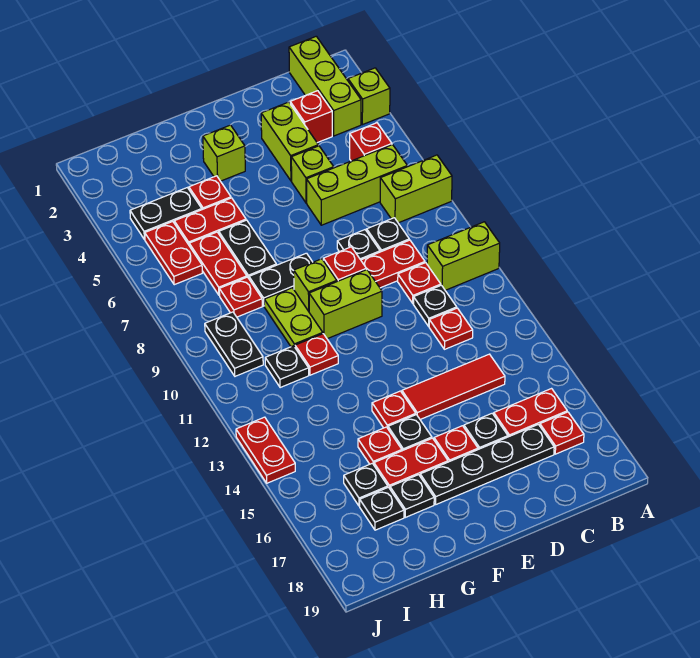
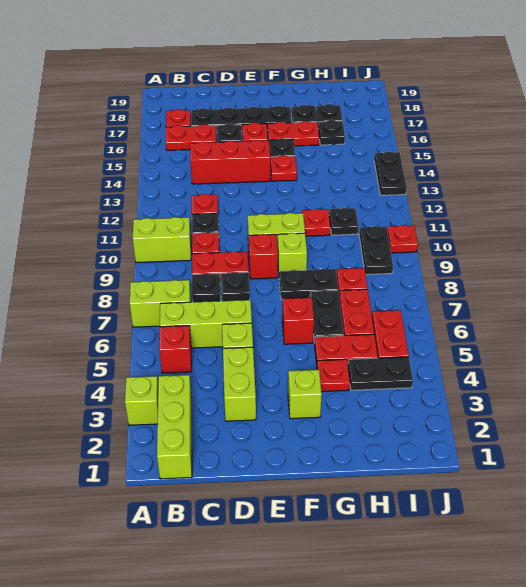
red 1x1 brick [290,91,332,143] -> red 1x1 brick moved to [282,298,314,344]
red 1x3 tile [402,354,505,419] -> red 1x3 brick [190,140,270,184]
lime 1x2 plate [264,288,323,347] -> none
red 1x1 plate [358,427,402,465] -> red 1x1 plate moved to [387,225,418,253]
red 1x2 plate [236,417,295,483] -> black 1x2 plate [374,152,407,195]

